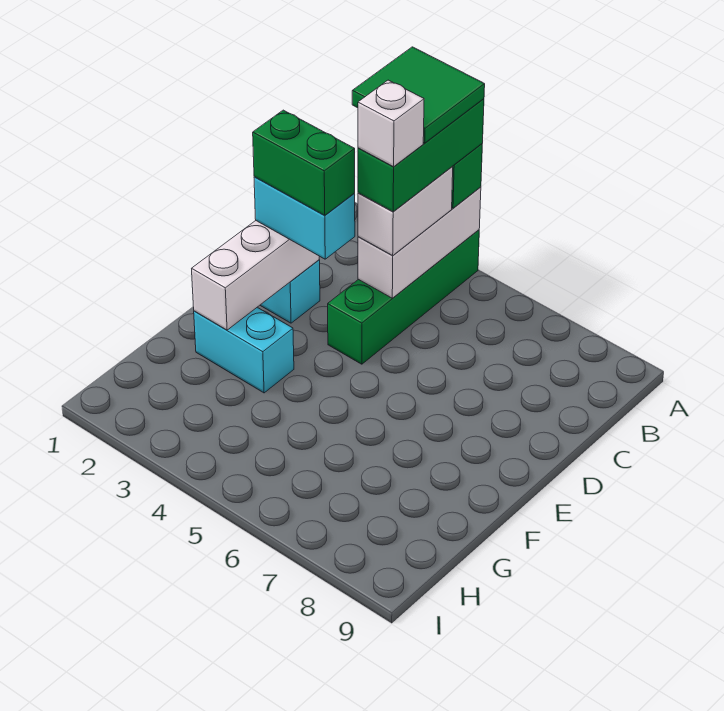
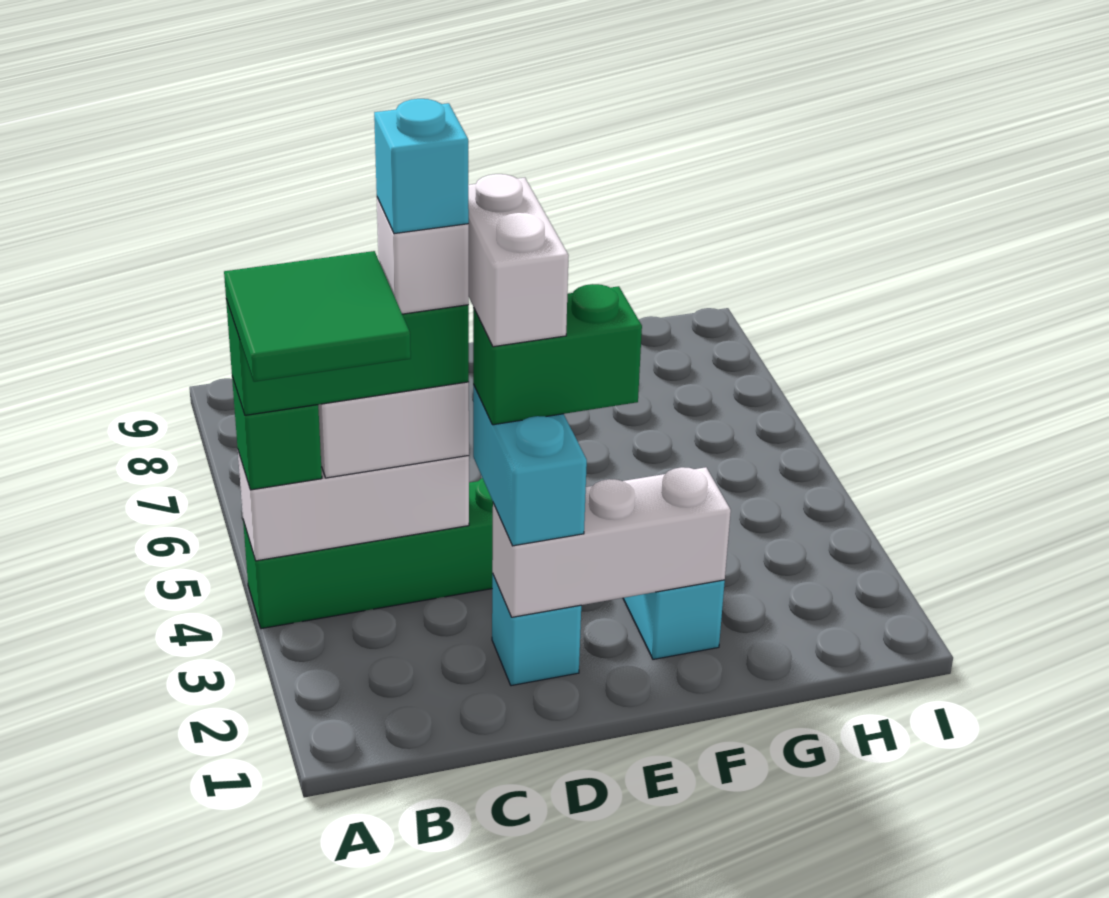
none -> cyan 1x1 brick [374,99,469,234]
green 1x2 brick [253,110,355,215] -> green 1x2 brick turned to [473,284,642,425]
none -> white 1x2 brick [468,174,569,347]

